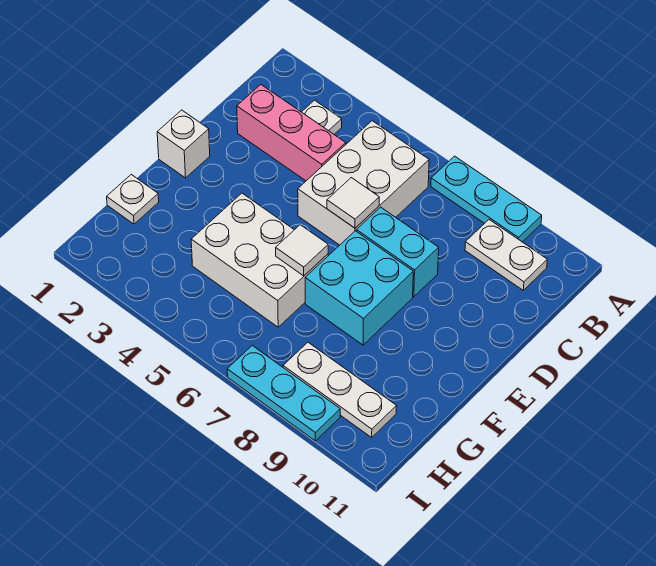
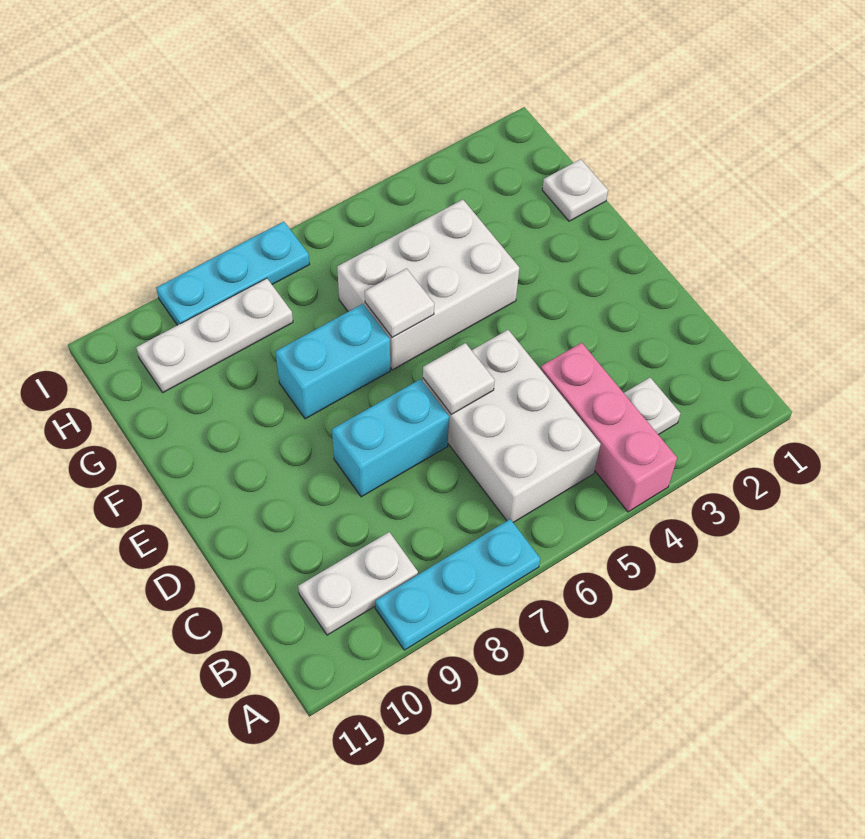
pink 1x3 brick [237,85,346,181] -> pink 1x3 brick turned to [541,343,677,512]
white 1x1 brick [157,110,210,178] -> none
cyan 2x2 brick [305,231,413,345] -> cyan 1x2 brick [276,304,390,419]

